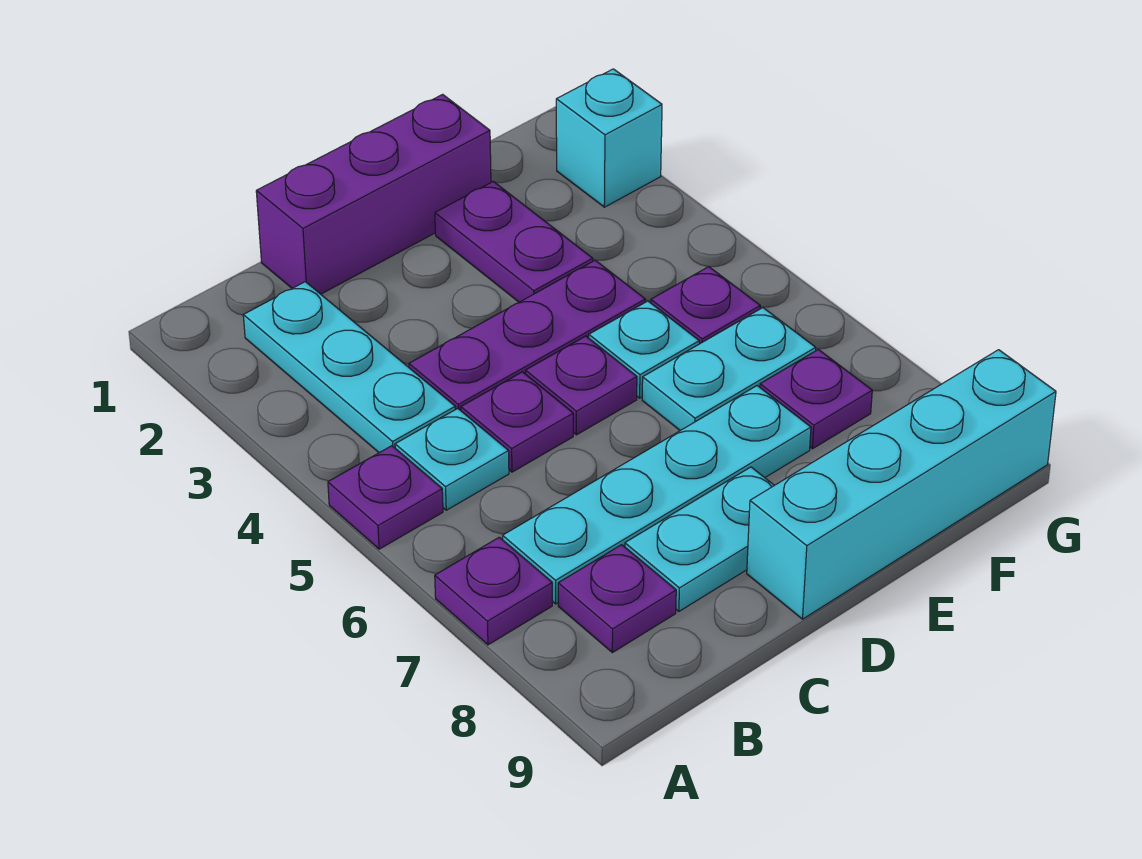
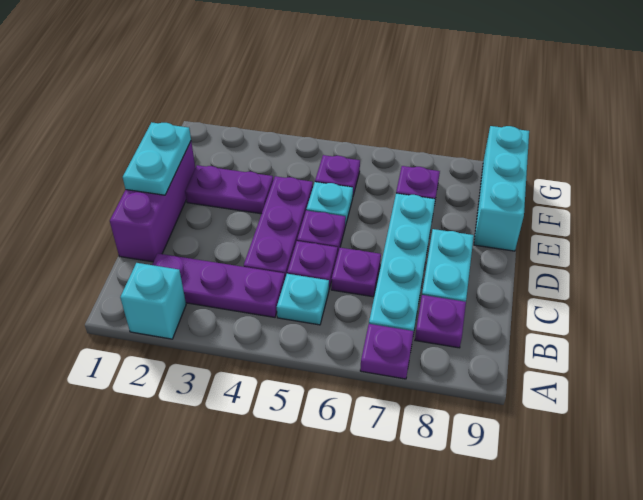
purple 1x1 plate [328,446,443,549] -> purple 1x1 plate moved to [331,248,381,297]
cyan 1x3 plate [243,282,455,453] -> purple 1x3 plate [152,253,285,317]
cyan 1x4 brick [747,350,1056,619] -> cyan 1x3 brick [474,126,529,251]
cyan 1x2 plate [642,308,816,431] -> cyan 1x2 plate moved to [123,122,191,195]
cyan 1x1 brick [556,69,662,207] -> cyan 1x1 brick moved to [120,263,186,339]

